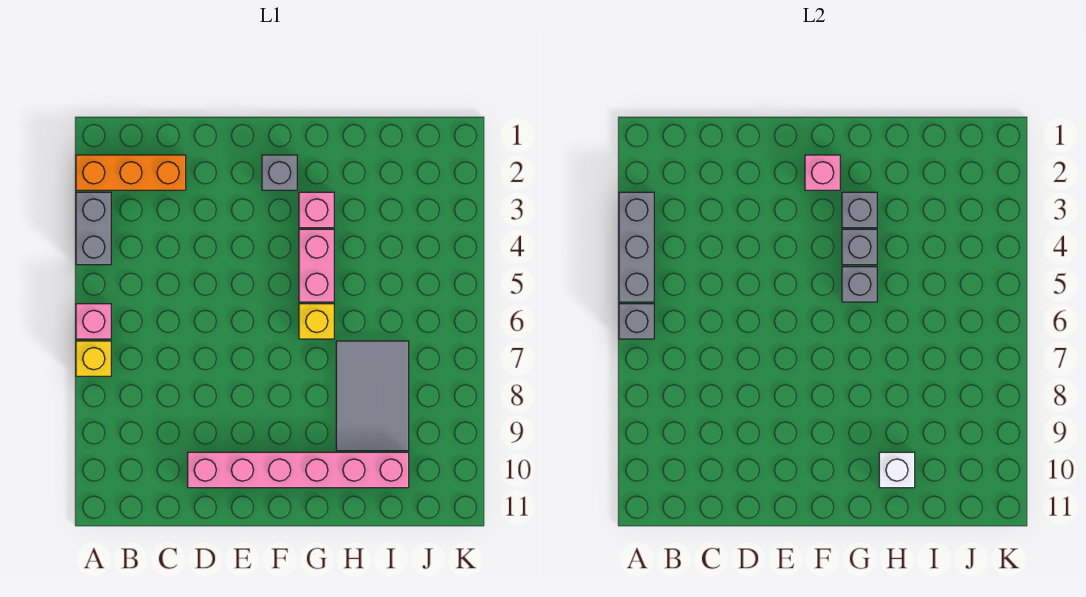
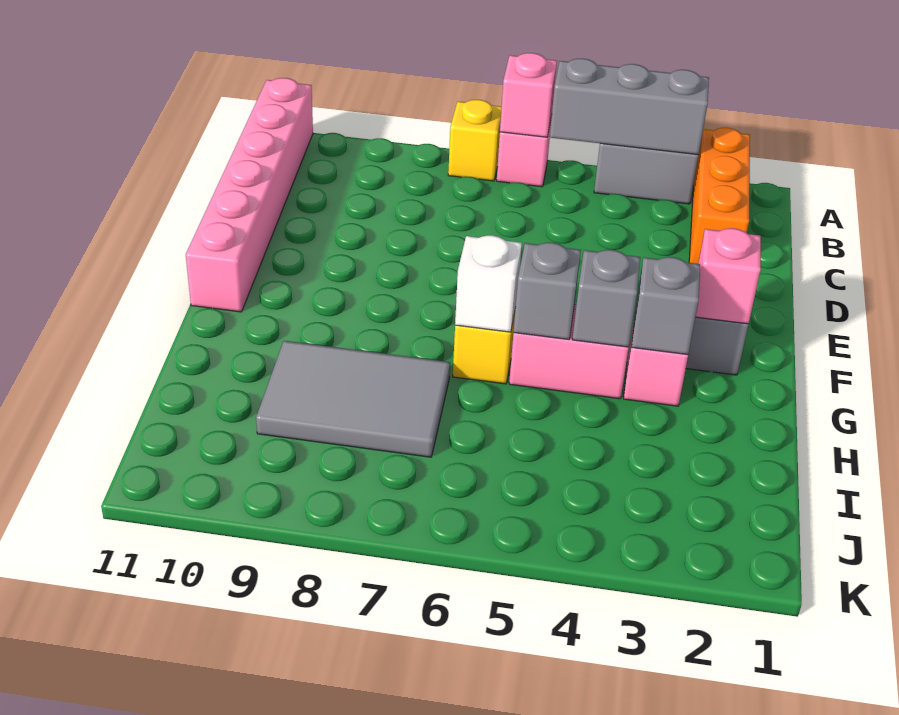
grey 1x1 brick [619,304,654,339] -> pink 1x1 brick [500,53,557,137]
pink 1x6 brick [188,452,409,488] -> pink 1x6 brick moved to [186,78,313,312]
white 1x1 brick [879,452,915,488] -> white 1x1 brick moved to [455,235,522,332]

